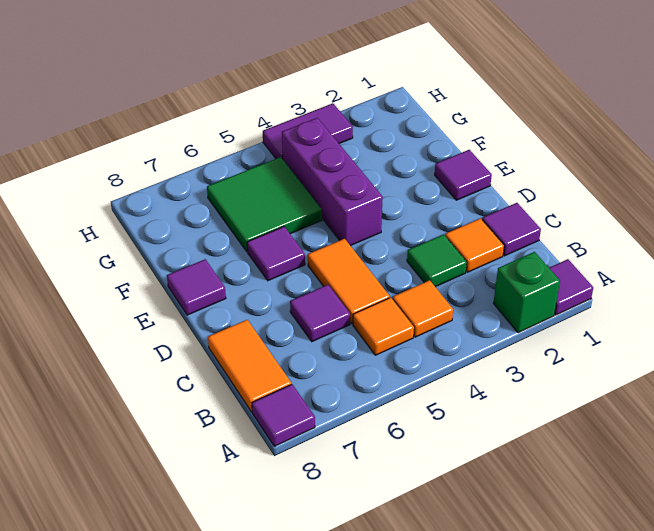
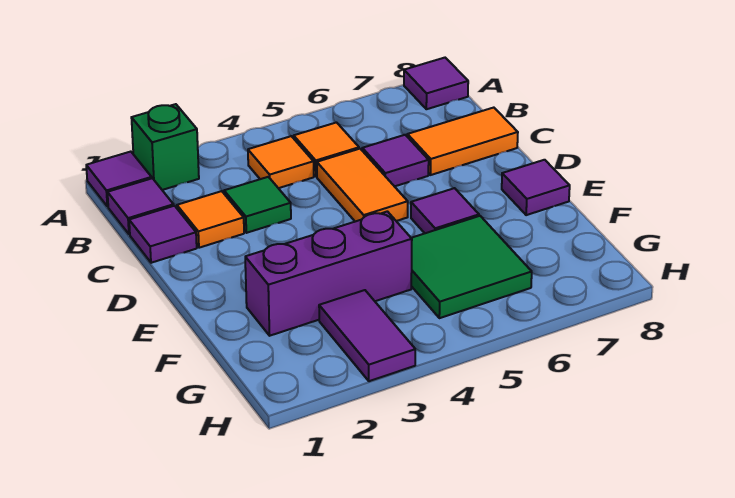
orange 1x2 tile [208,320,291,412] -> orange 1x2 tile turned to [407,108,518,175]
purple 1x1 tile [435,150,492,200] -> purple 1x1 tile moved to [107,178,174,234]
purple 1x3 brick [282,118,383,246] -> purple 1x3 brick turned to [245,211,412,336]
purple 1x2 tile [263,103,353,159] -> purple 1x2 tile turned to [319,290,415,381]

